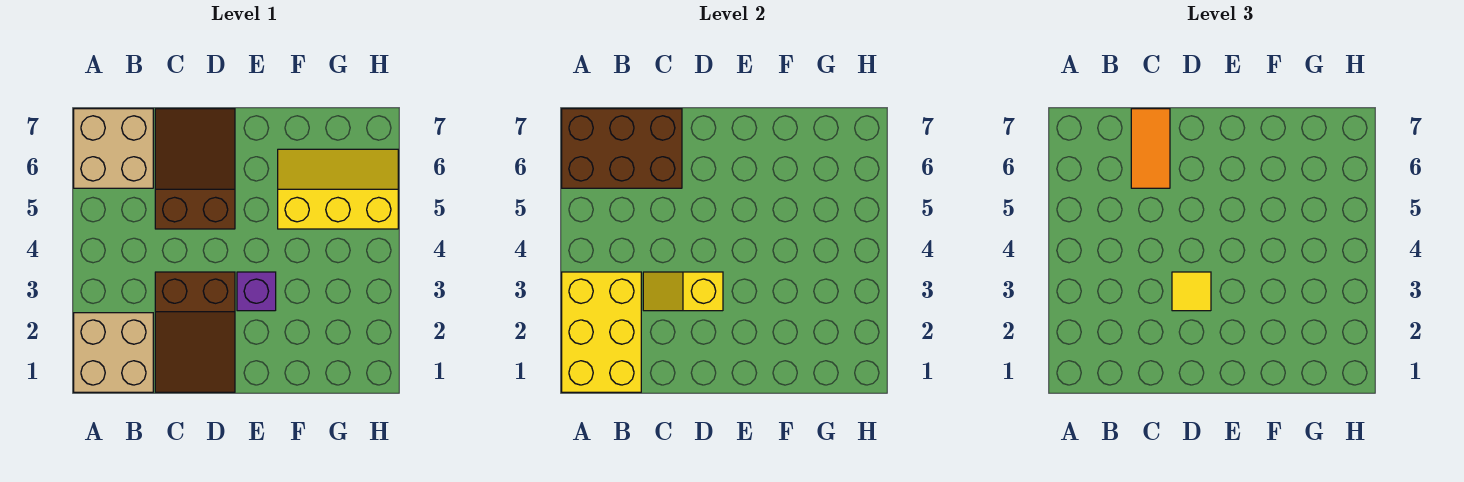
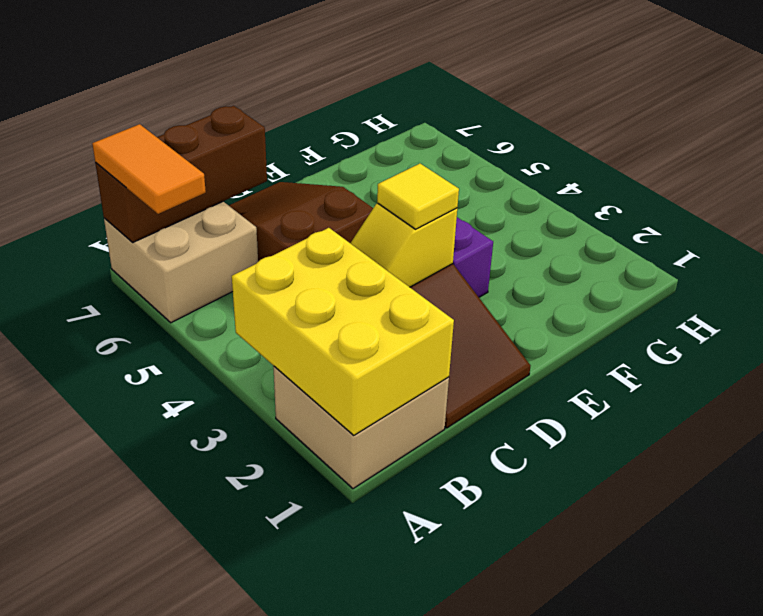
brown 2x3 brick [562,109,682,188] -> brown 1x3 brick [95,106,267,243]
orange 1x2 tile [1131,109,1170,188] -> orange 1x2 tile moved to [92,124,206,214]
yellow 2x3 slope [278,149,398,229] -> none

